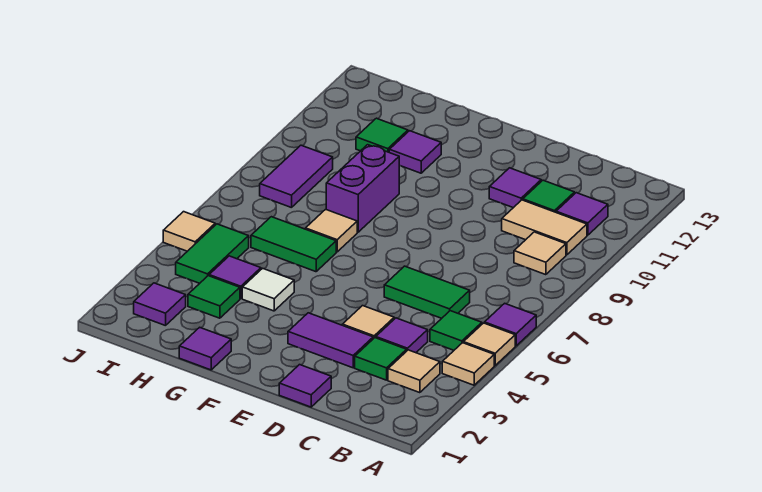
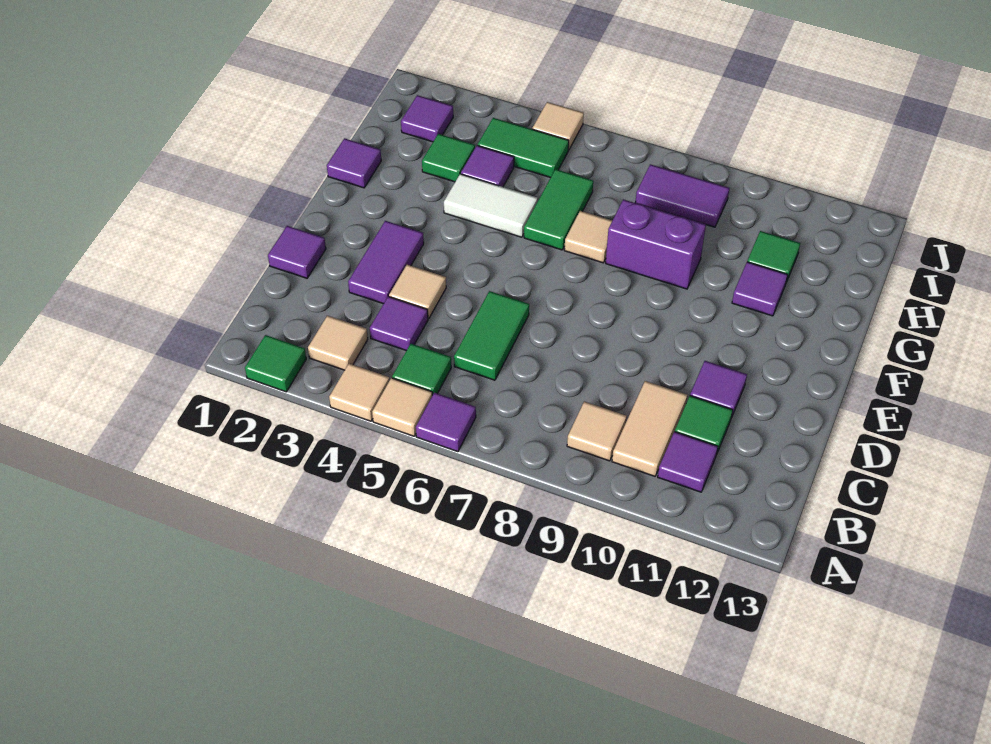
green 1x1 tile [355,338,407,380] -> green 1x1 tile moved to [245,335,306,392]
white 1x1 tile [242,268,294,311] -> white 1x2 tile [444,174,538,237]

